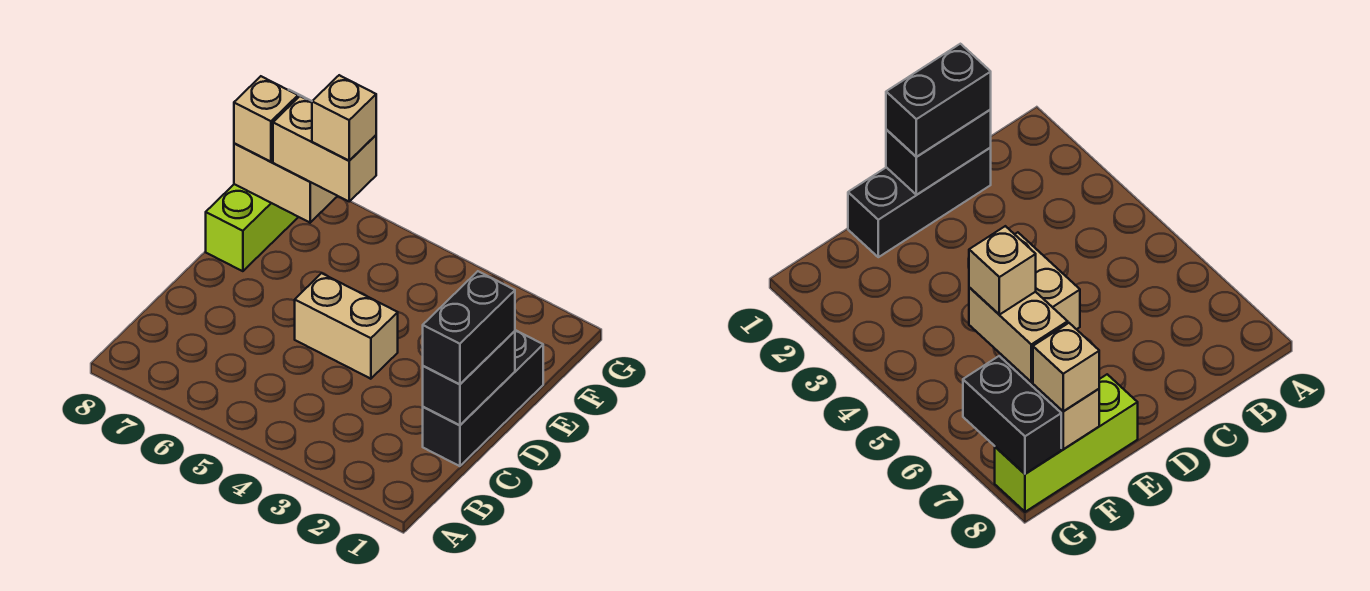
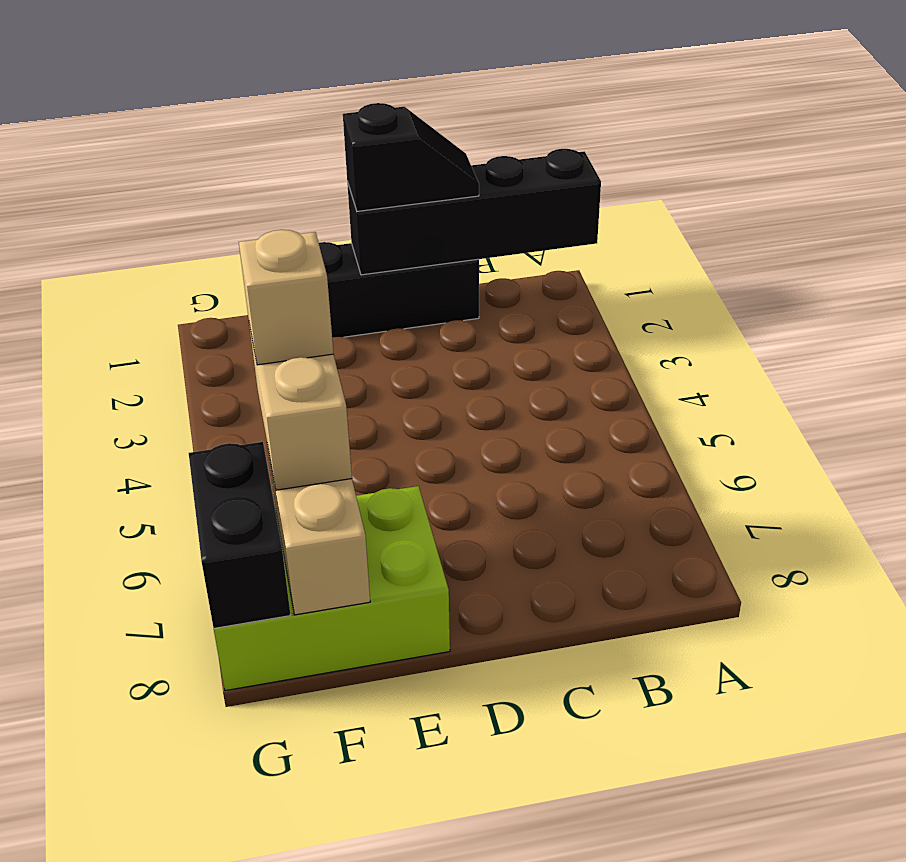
black 1x2 brick [423,331,515,425] -> black 1x4 brick [347,149,601,275]
black 1x2 brick [423,271,515,384] -> black 1x2 slope [343,103,479,211]
tan 1x2 brick [295,273,398,379] -> none
lime 1x3 brick [206,184,298,271] -> lime 2x3 brick [214,486,450,691]
tan 1x1 brick [234,76,298,162] -> none

